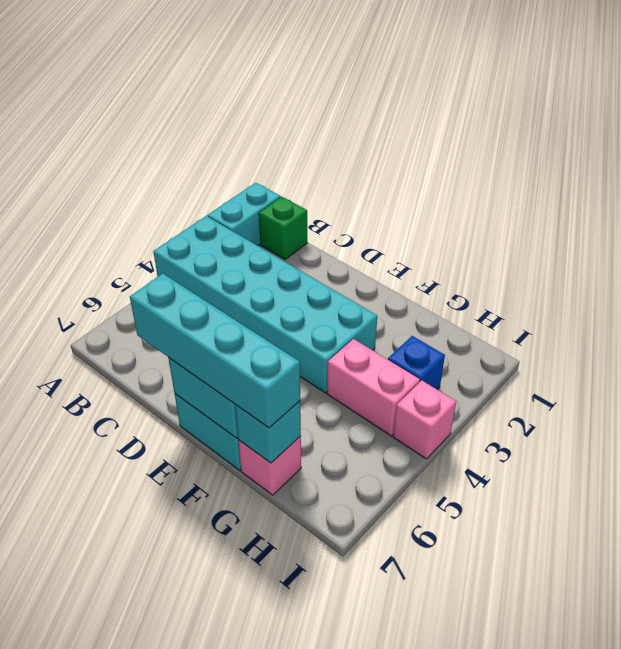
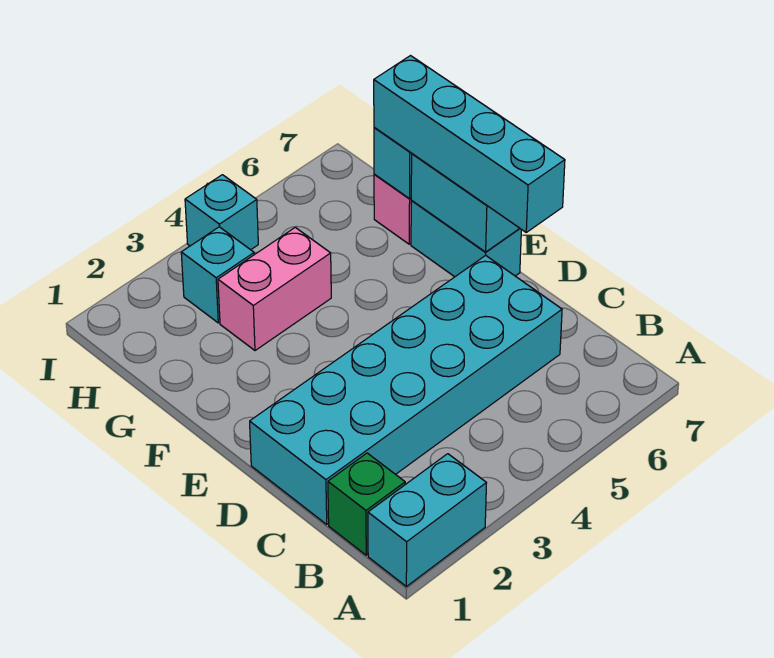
cyan 2x6 brick [153,216,377,393] -> cyan 2x6 brick turned to [250,255,562,524]
pink 1x2 brick [327,339,420,436] -> pink 1x2 brick turned to [218,227,331,351]
blue 1x1 brick [388,336,445,390] -> cyan 1x1 brick [181,227,254,323]
pink 1x1 brick [393,380,456,459] -> cyan 1x1 brick [185,175,258,250]

